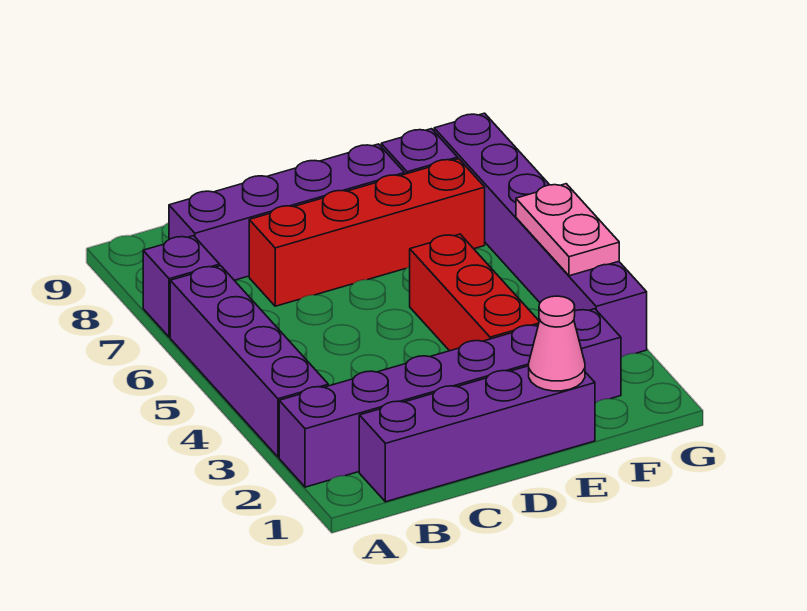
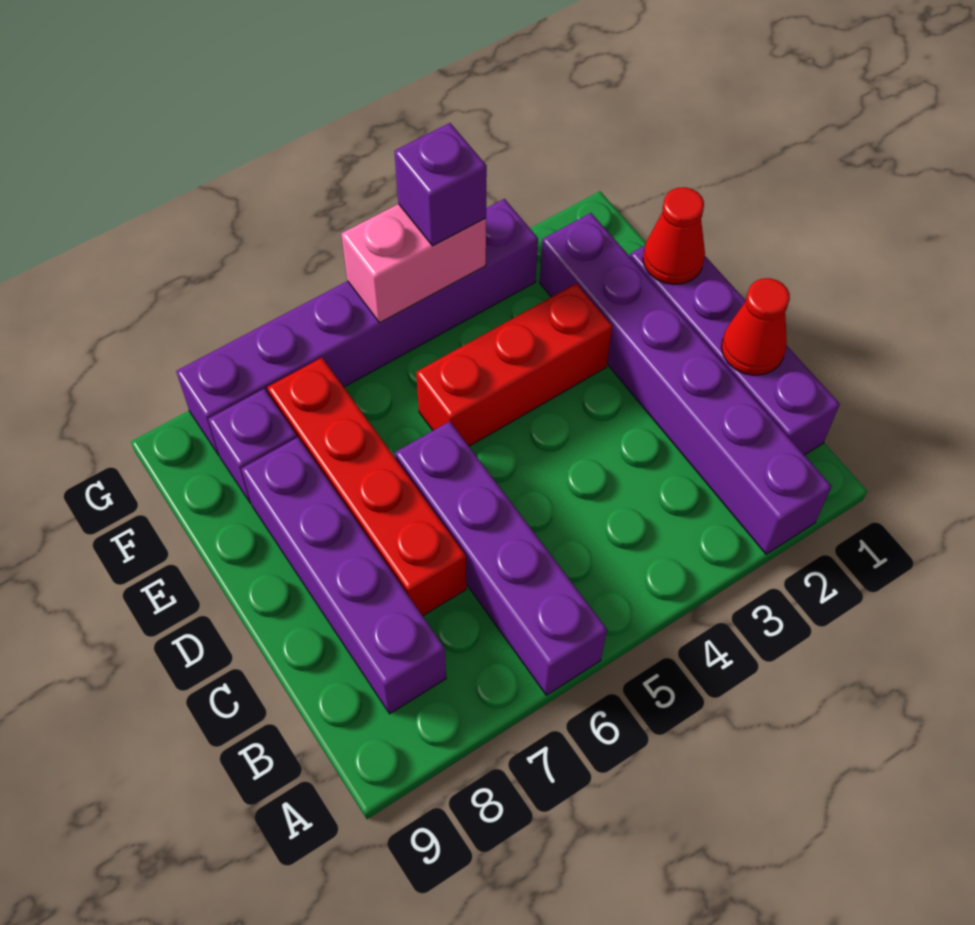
purple 1x4 brick [170,266,328,457] -> purple 1x4 brick turned to [395,421,607,695]
purple 1x1 brick [143,236,220,337] -> purple 1x1 brick moved to [394,123,487,246]
none -> red 1x1 cone [721,278,790,375]
pink 1x1 cone [529,296,585,391] -> red 1x1 cone [643,187,705,285]
pink 1x2 plate [516,184,619,276] -> pink 1x2 brick [341,204,486,323]

